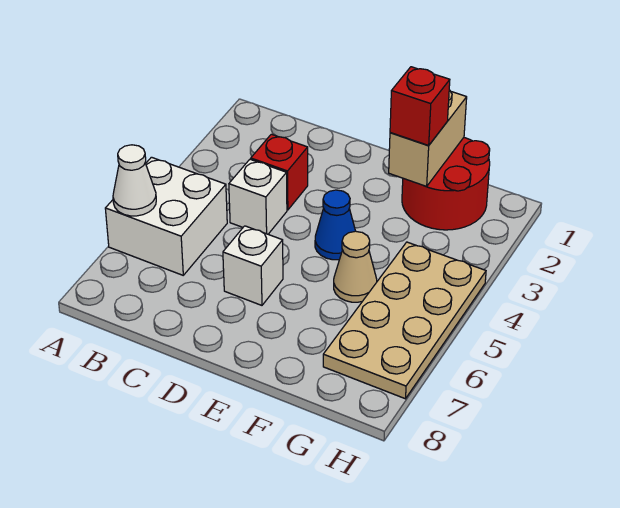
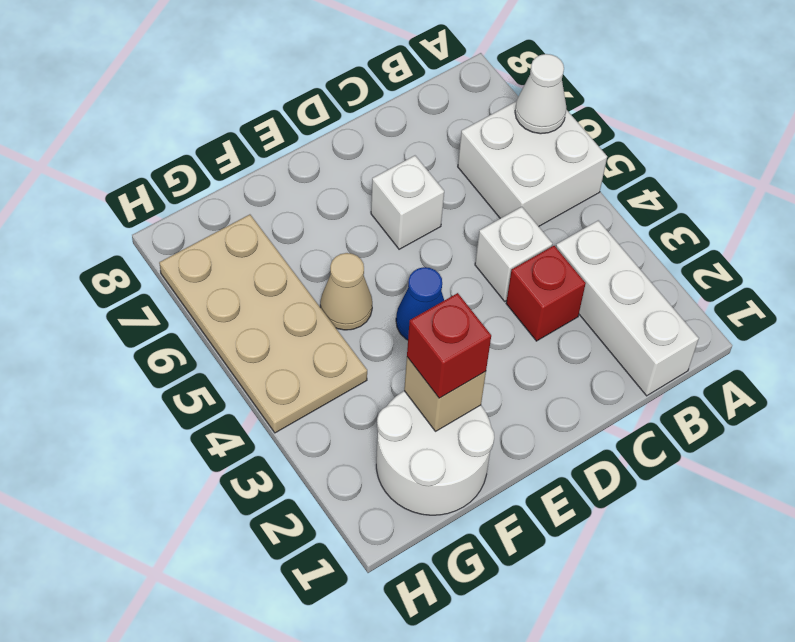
none -> white 1x3 brick [556,221,699,396]
red 2x2 round brick [402,138,490,230] -> white 2x2 round brick [376,391,494,515]
tan 1x2 brick [389,90,467,186] -> tan 1x1 brick [404,357,486,431]

